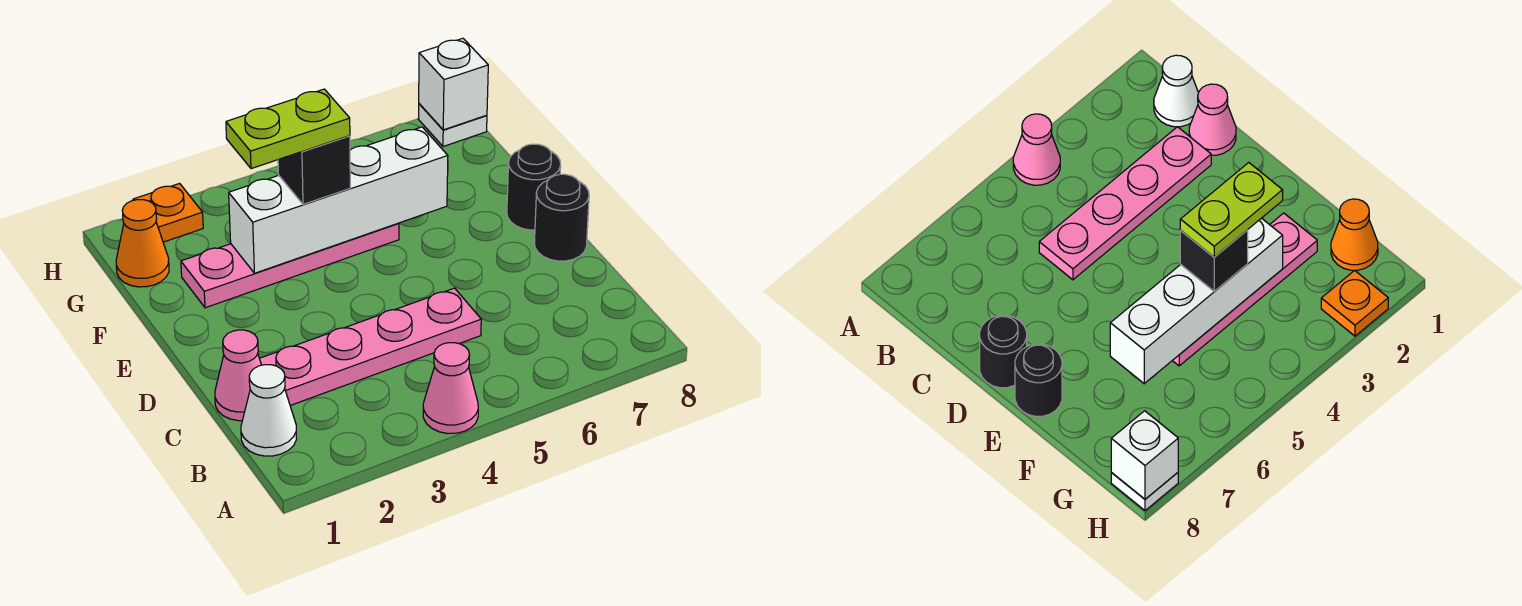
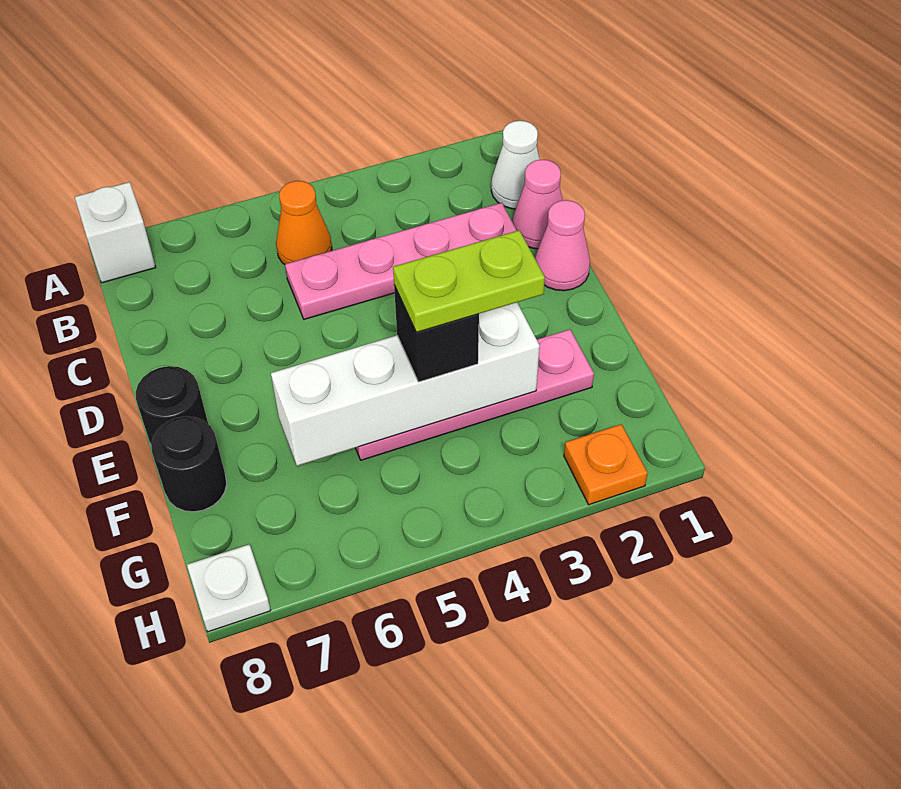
pink 1x1 cone [423,343,478,434] -> pink 1x1 cone moved to [535,200,590,291]
black 1x1 round brick [535,174,589,261] -> black 1x1 round brick moved to [151,416,227,512]
orange 1x1 cone [116,200,169,287] -> orange 1x1 cone moved to [276,181,332,265]
white 1x1 brick [419,38,488,130] -> white 1x1 brick moved to [75,182,156,283]

